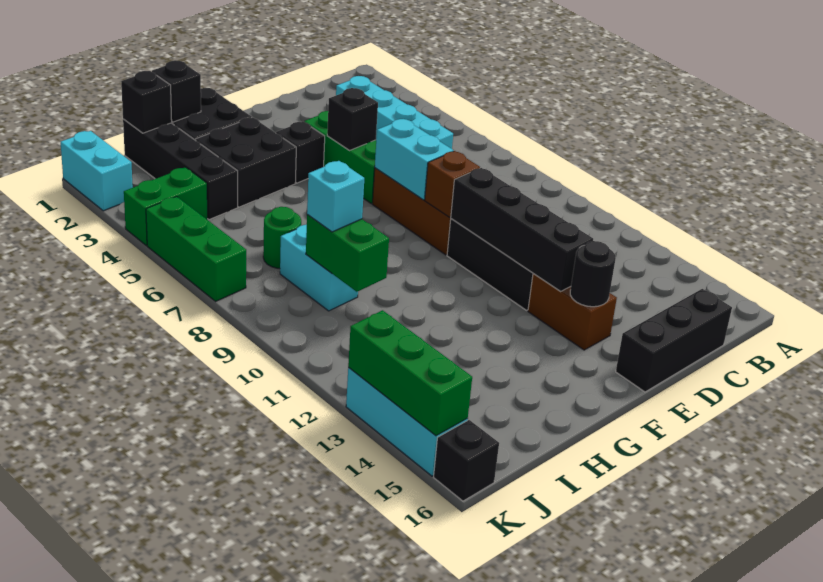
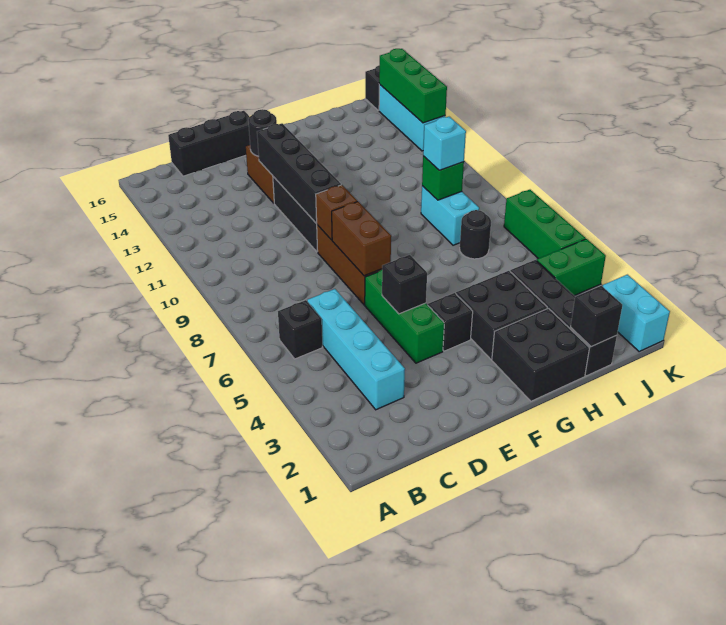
cyan 1x2 brick [375,119,453,200] -> brown 1x2 brick [332,202,391,276]
black 1x1 brick [152,60,201,122] -> black 1x1 brick moved to [278,300,323,359]
green 1x1 round brick [263,207,301,268] -> black 1x1 round brick [460,210,491,259]
green 1x2 brick [306,215,389,292] -> green 1x1 brick [422,156,464,200]

